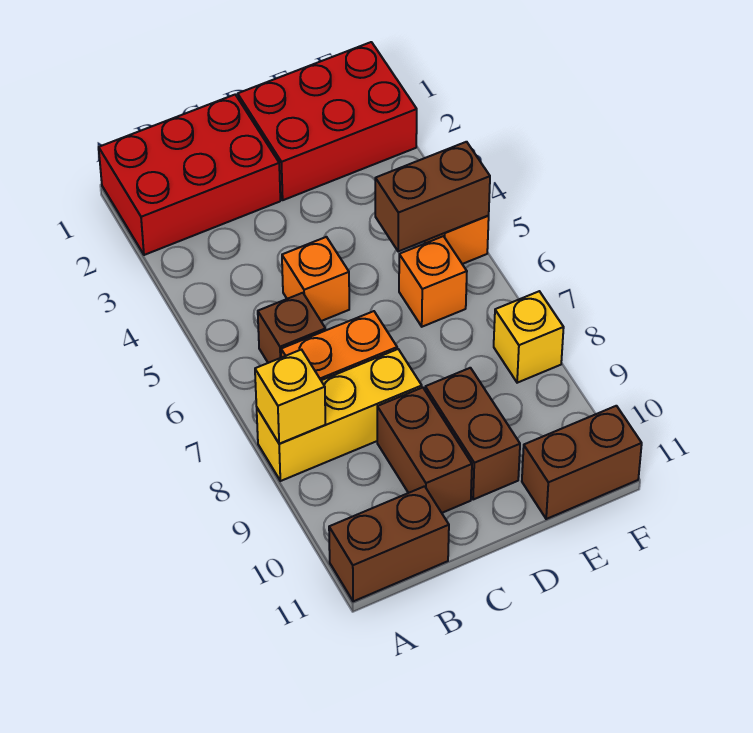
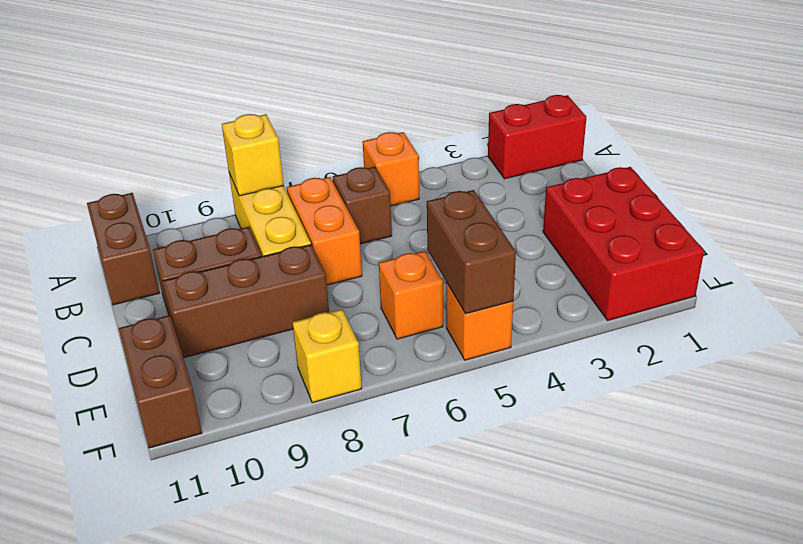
red 2x3 brick [99,95,280,255] -> red 1x2 brick [488,95,586,179]
orange 1x1 brick [282,237,349,321] -> orange 1x1 brick moved to [363,132,419,206]
brown 1x2 brick [425,368,520,500] -> brown 1x3 brick [163,245,329,358]

